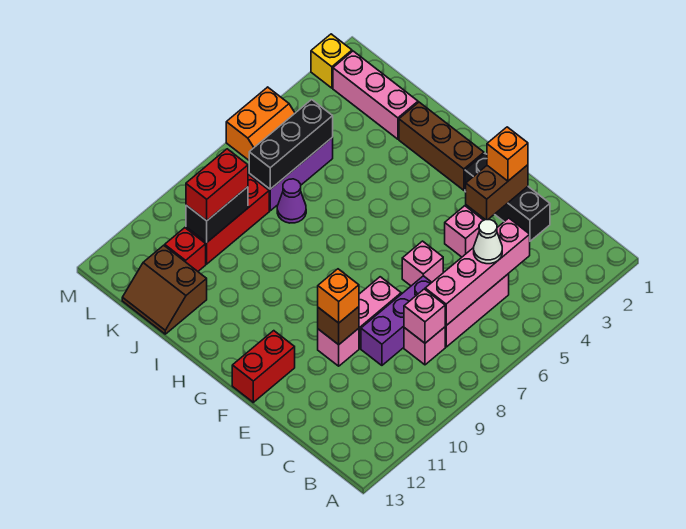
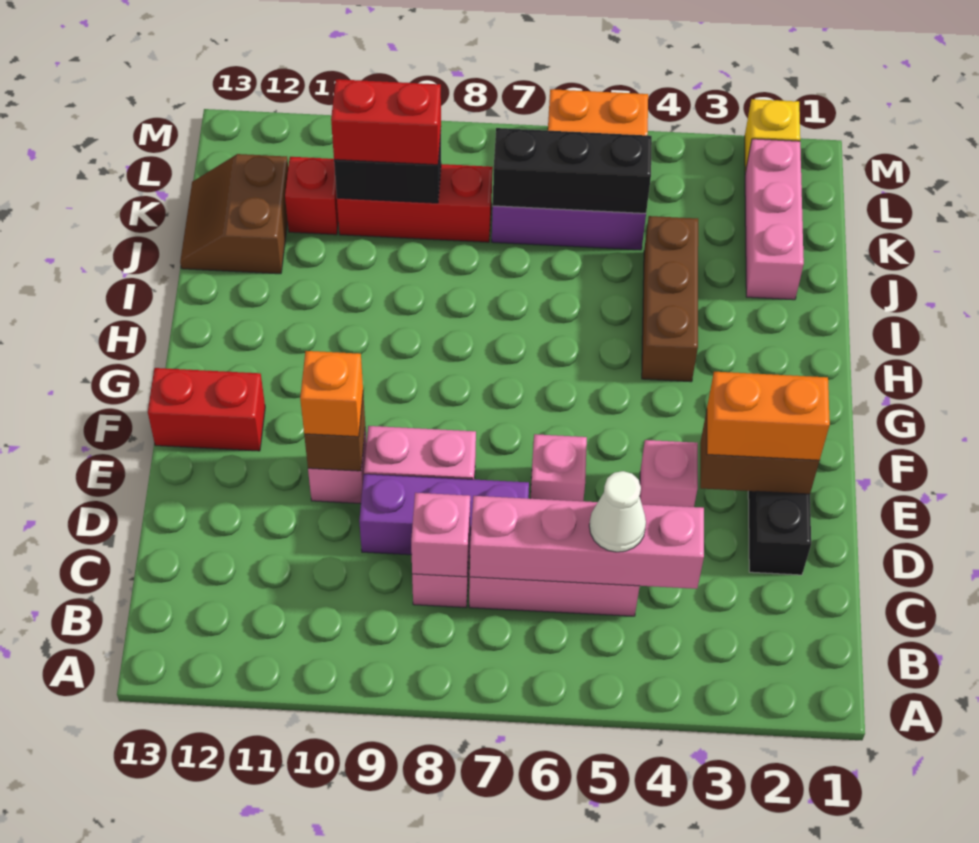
orange 1x1 brick [487,127,528,181] -> orange 1x2 brick [707,372,830,460]
brown 1x3 brick [399,102,484,190] -> brown 1x3 brick moved to [642,216,698,382]
purple 1x1 cone [277,179,306,223] -> none

